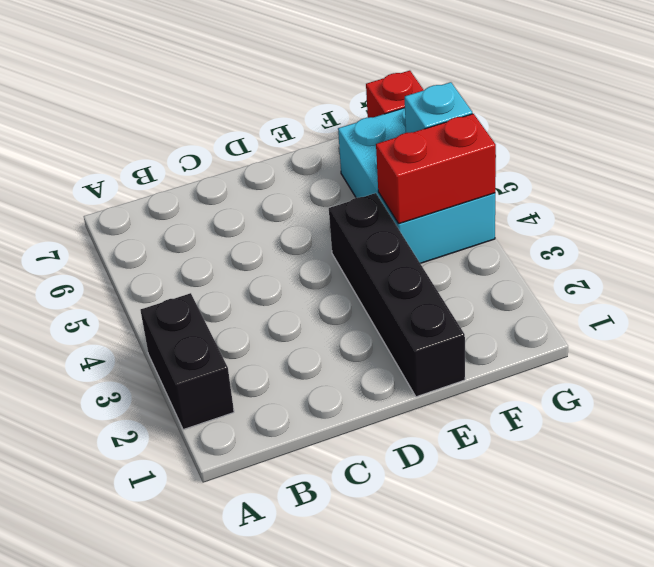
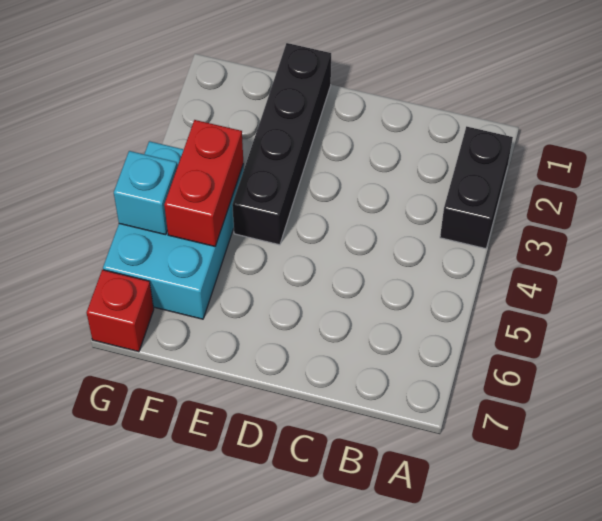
red 1x2 brick [376,114,496,224] -> red 1x2 brick turned to [164,120,243,246]

